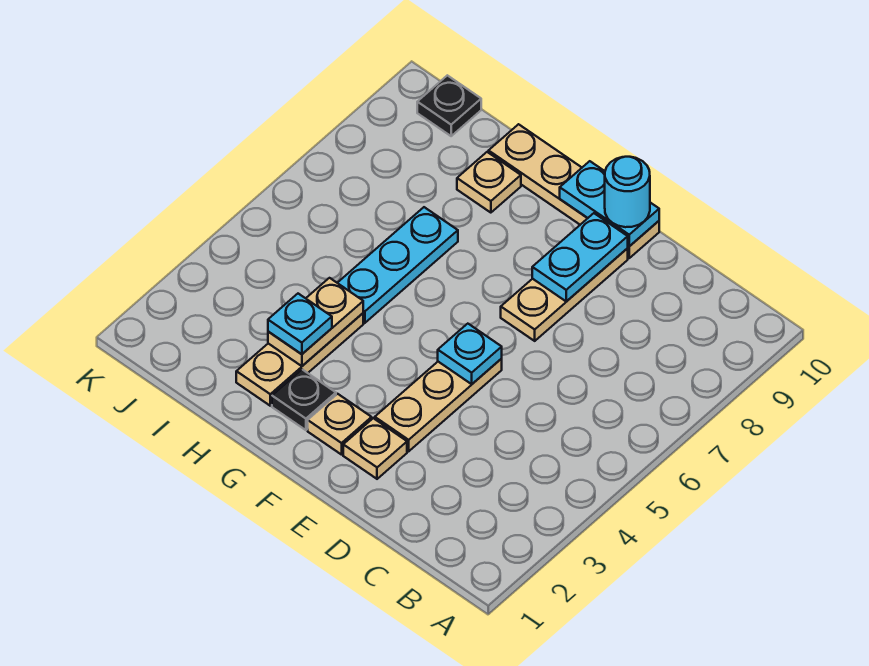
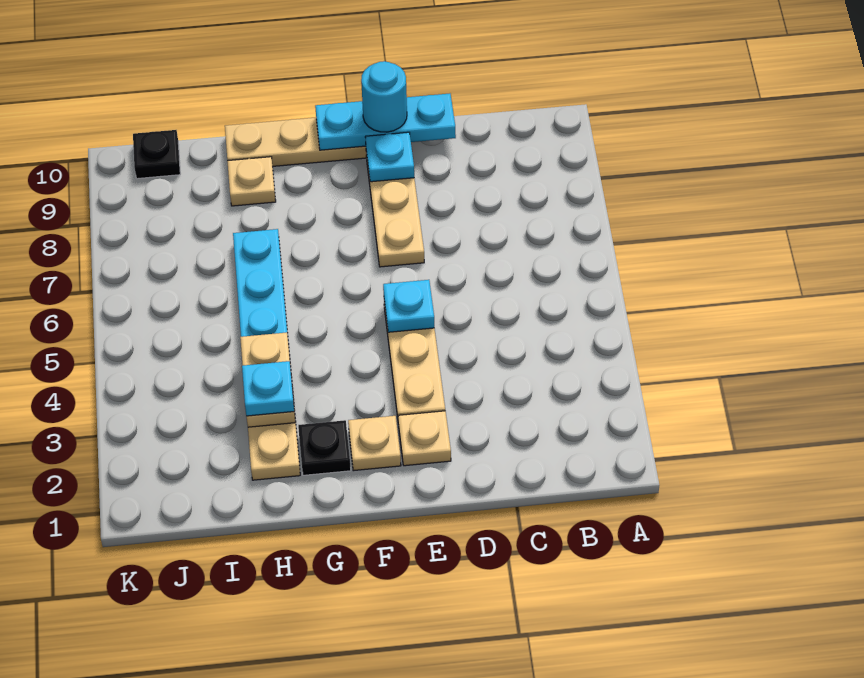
cyan 1x2 plate [532,213,628,301] -> cyan 1x1 plate [365,132,414,182]
cyan 1x2 plate [560,161,659,246] -> cyan 1x3 plate [315,94,456,150]

